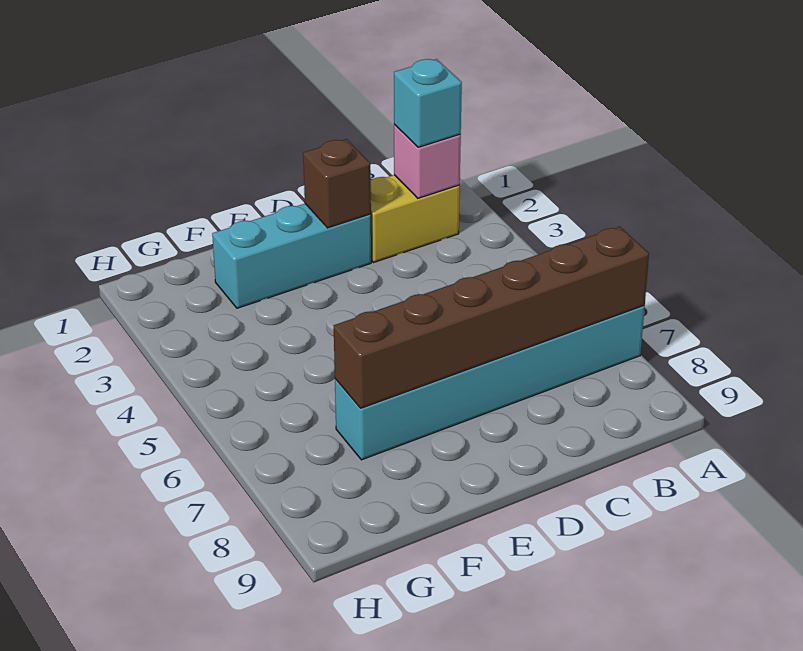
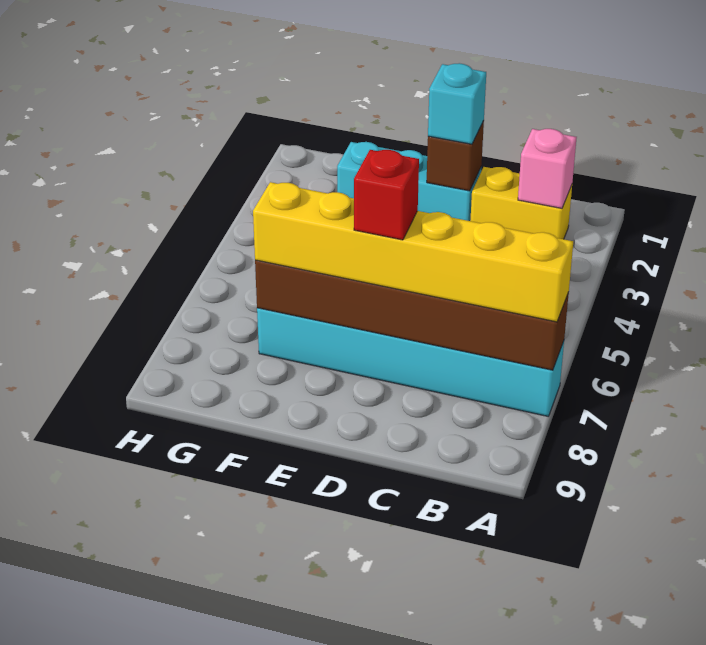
none -> yellow 1x6 brick [253,182,573,322]
cyan 1x1 brick [394,59,462,147] -> cyan 1x1 brick moved to [428,63,486,144]
none -> red 1x1 brick [354,150,419,240]

